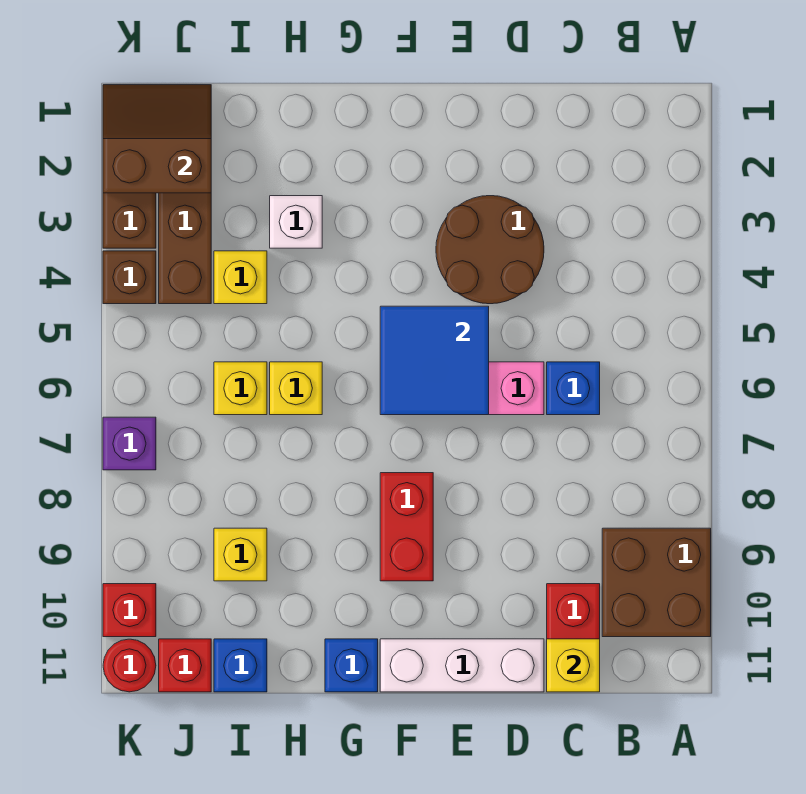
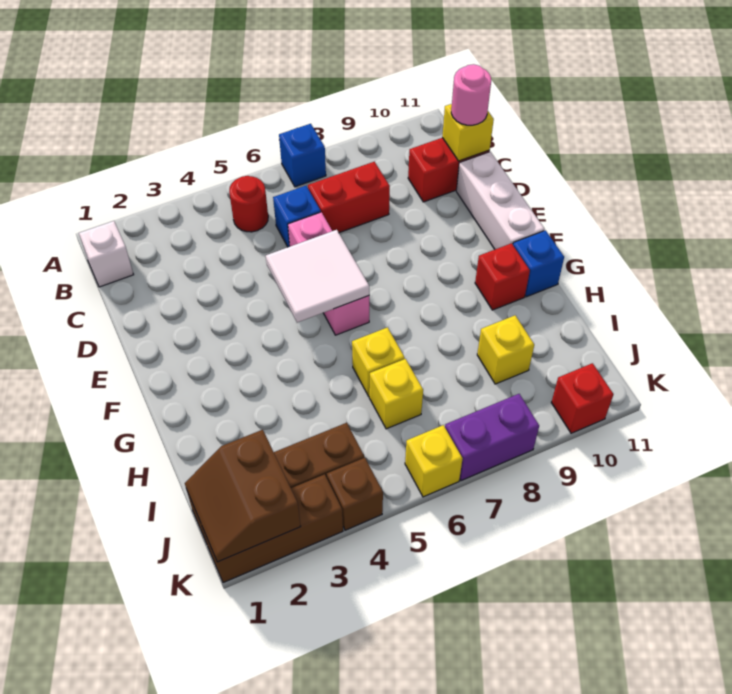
brown 2x2 brick [602,528,711,637] -> none
none -> pink 1x1 round brick [451,64,491,125]
brown 2x2 round brick [436,196,544,304] -> none
blue 2x2 tile [380,306,489,415] -> white 2x2 tile [266,230,369,323]
red 1x2 brick [380,473,433,581] -> red 1x2 brick moved to [308,162,390,233]
white 1x1 brick [270,196,322,248] -> white 1x1 brick moved to [79,221,134,287]
yellow 1x1 brick [214,251,267,304] -> yellow 1x1 brick moved to [405,425,463,497]
blue 1x1 brick [214,639,267,692] -> blue 1x1 brick moved to [279,124,326,187]
red 1x1 brick [159,639,211,692] -> red 1x1 brick moved to [475,243,530,310]
purple 1x1 brick [103,417,156,470] -> purple 1x2 brick [445,394,539,481]
red 1x1 round brick [103,639,156,692] -> red 1x1 round brick moved to [229,176,268,232]

